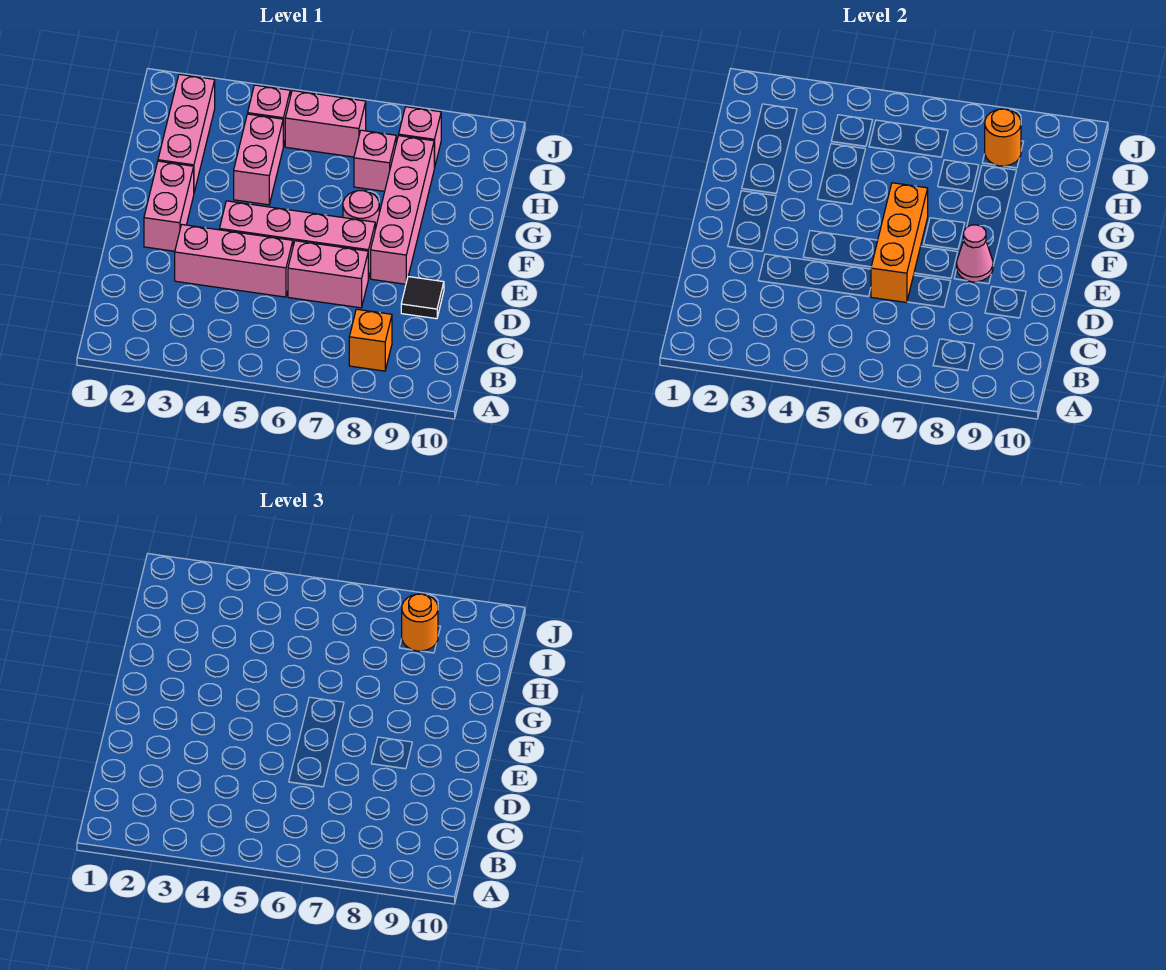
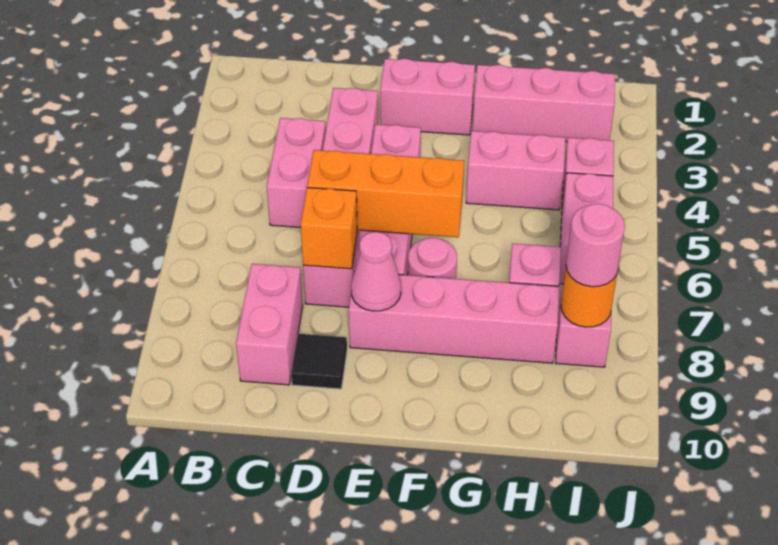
orange 1x1 brick [349,309,392,371] -> orange 1x1 brick moved to [301,188,357,269]
none -> pink 1x2 brick [267,118,326,228]
none -> pink 1x2 brick [236,264,303,385]
orange 1x1 round brick [402,594,438,651] -> pink 1x1 round brick [566,204,625,287]

